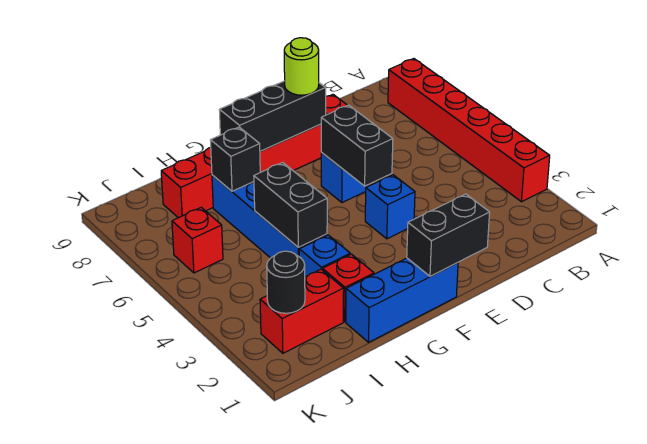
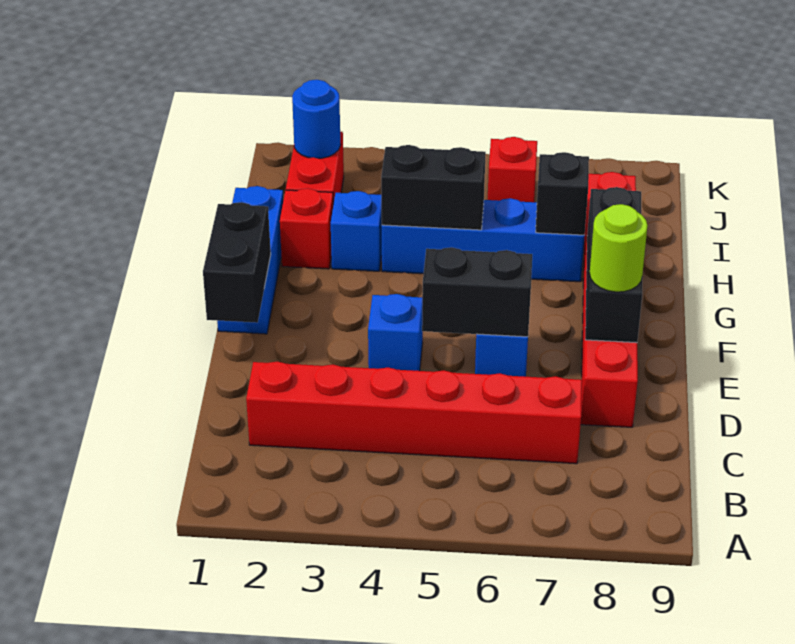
red 1x6 brick [388,59,550,202] -> red 1x6 brick moved to [246,362,582,464]
black 1x1 round brick [267,251,305,313] -> blue 1x1 round brick [292,80,341,158]

